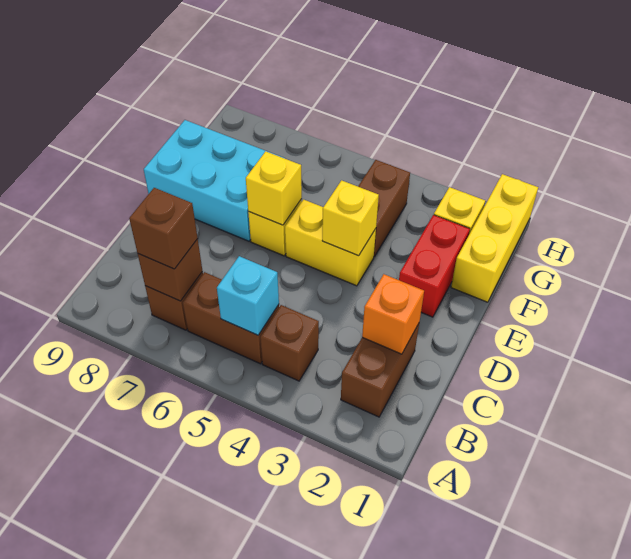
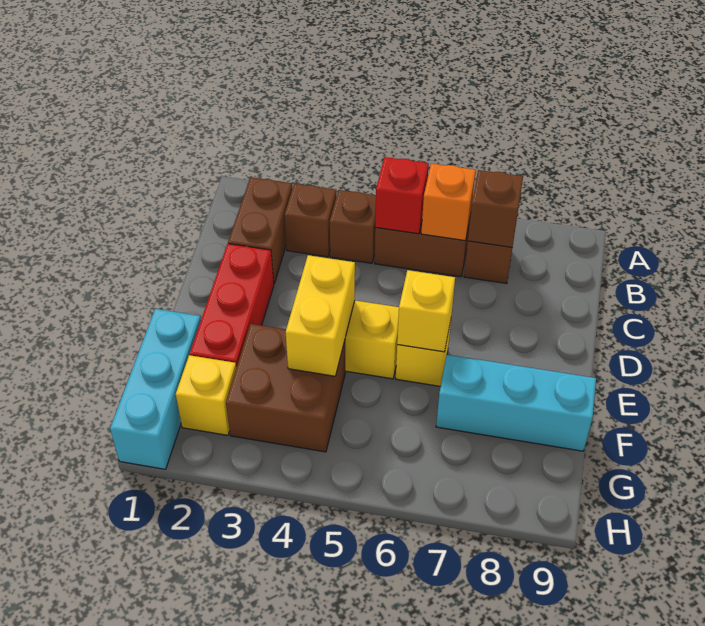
cyan 1x1 brick [217,256,279,335] -> red 1x1 brick [375,157,429,234]
brown 1x1 brick [129,188,198,269] -> brown 1x1 brick moved to [285,184,336,257]
orange 1x1 brick [362,274,424,354] -> orange 1x1 brick moved to [421,164,476,241]
red 1x2 brick [399,215,470,317] -> red 1x3 brick [190,244,274,368]
yellow 1x1 brick [322,180,379,256] -> yellow 1x2 brick [286,255,355,376]
cyan 2x3 brick [144,120,285,241] -> cyan 1x3 brick [436,355,596,451]
yellow 1x3 brick [451,174,538,302] -> cyan 1x3 brick [110,309,201,469]
brown 1x2 brick [358,160,410,256] -> brown 2x2 brick [226,324,345,452]

